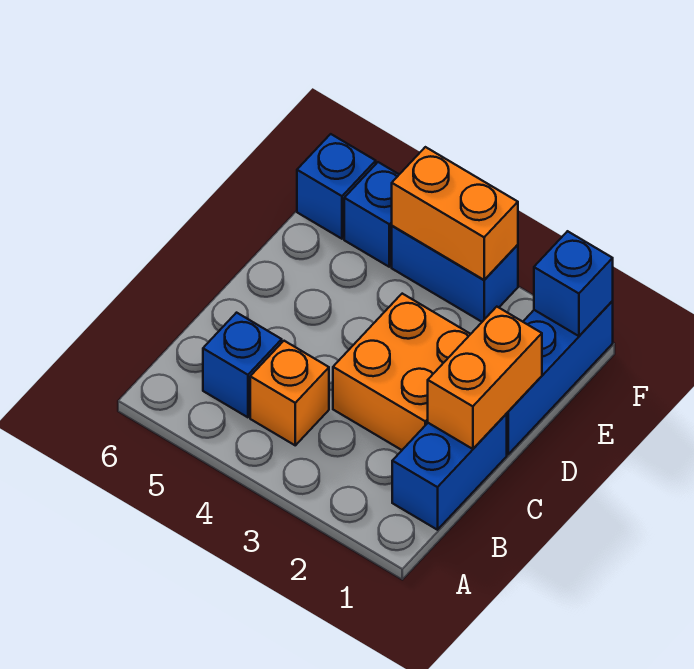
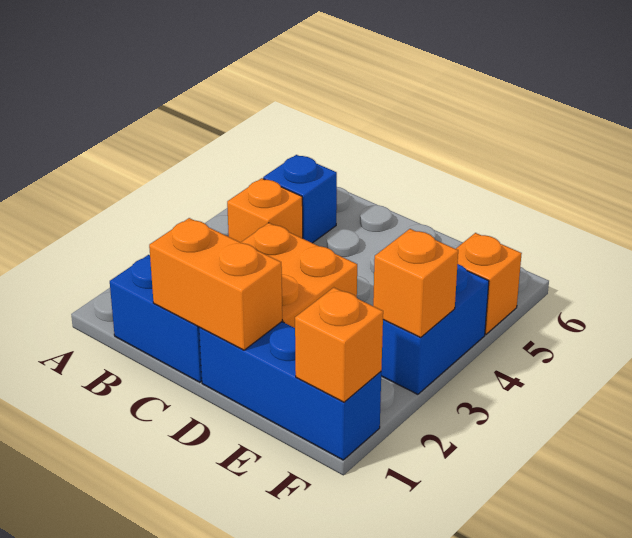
blue 1x1 brick [534,231,613,336] -> orange 1x1 brick [295,288,383,402]
orange 1x2 brick [392,147,518,280] -> orange 1x1 brick [373,229,458,337]
blue 1x1 brick [344,162,399,267] -> orange 1x1 brick [456,233,522,334]
blue 1x1 brick [297,134,376,239] -> none

